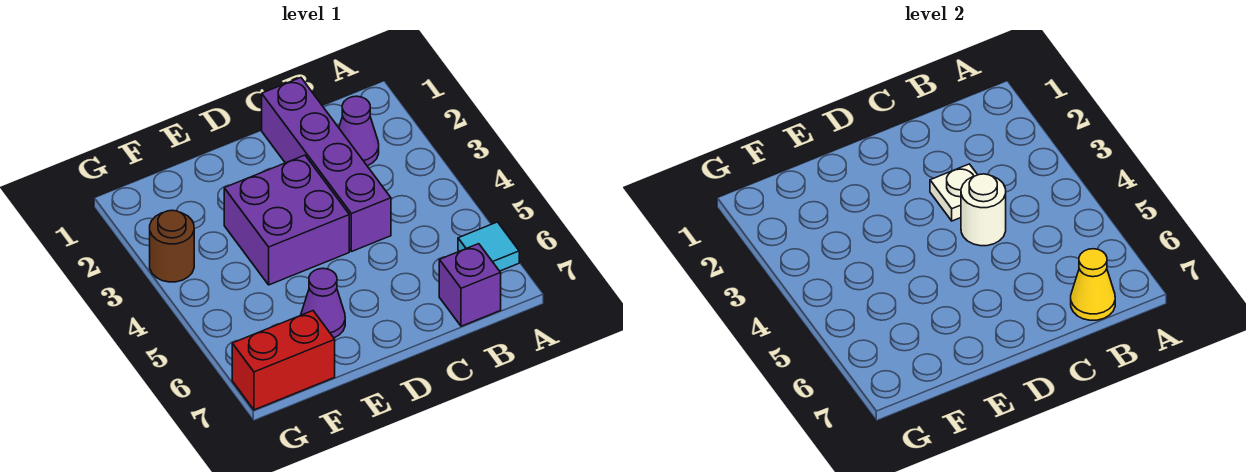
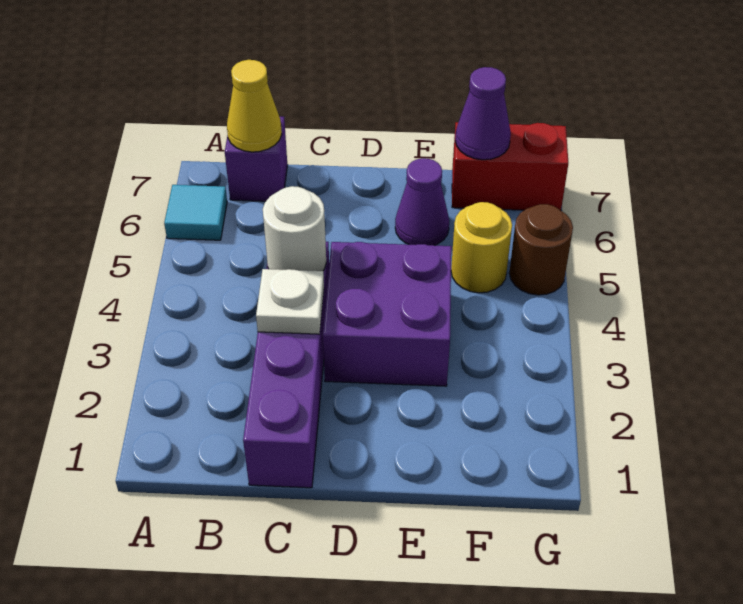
purple 1x1 cone [339,96,379,166] -> purple 1x1 cone moved to [455,67,511,160]
none -> yellow 1x1 round brick [451,202,512,293]
brown 1x1 round brick [150,210,194,282] -> brown 1x1 round brick moved to [509,204,573,295]

